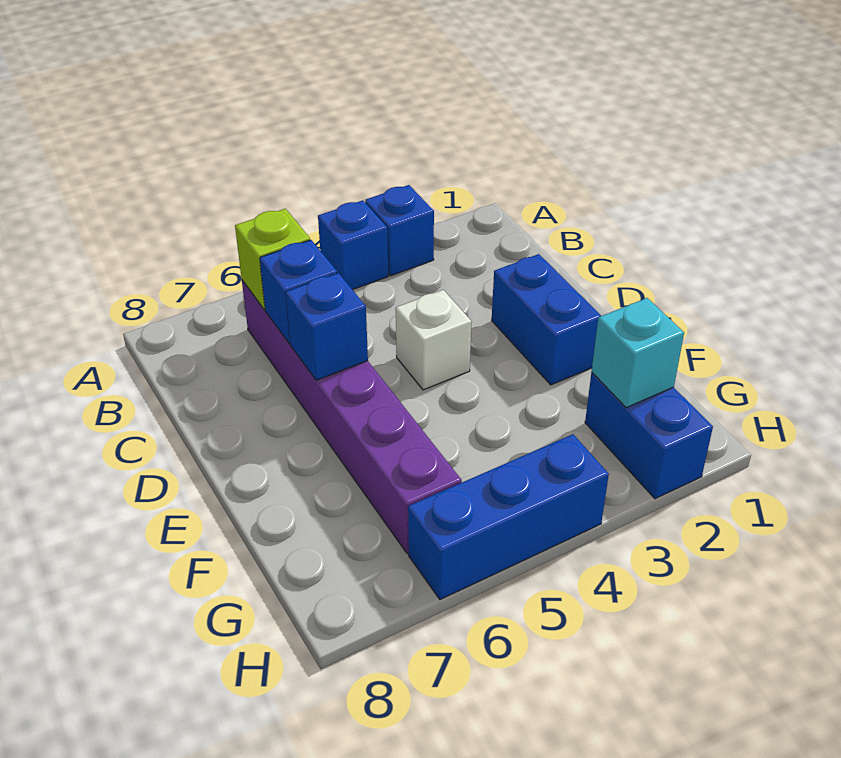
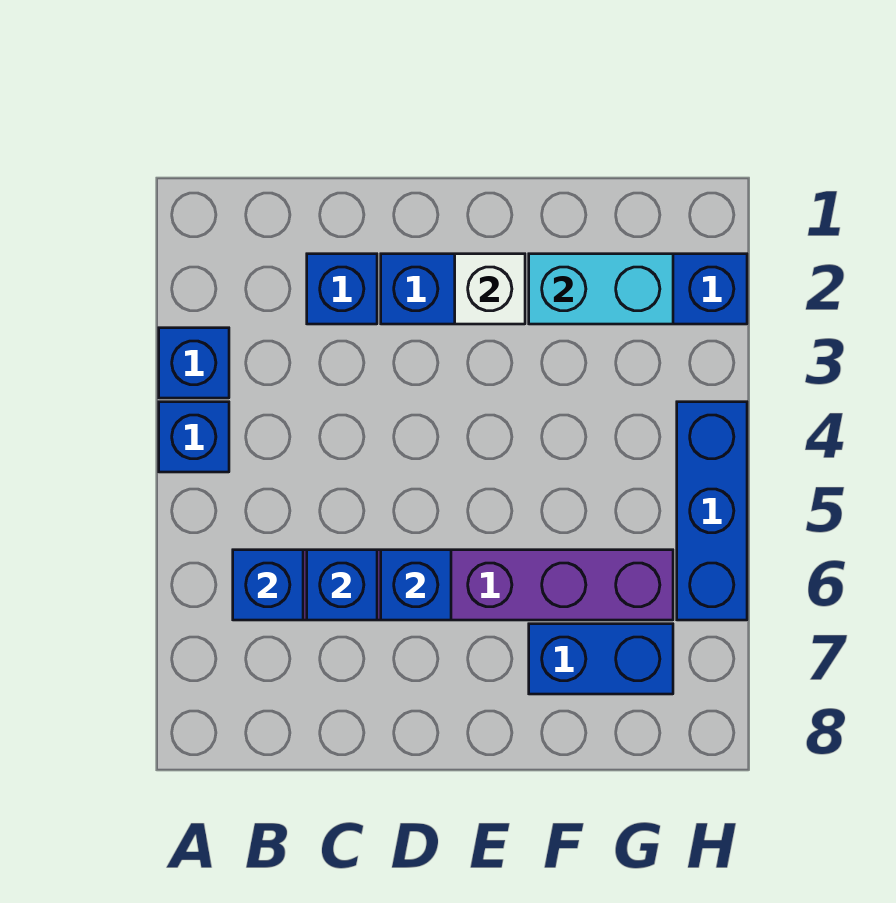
lime 1x1 brick [235,209,310,310] -> blue 1x1 brick [233,550,303,620]
none -> blue 1x1 brick [307,254,377,324]
white 1x1 brick [396,290,472,390] -> white 1x1 brick moved to [455,254,525,324]
none -> blue 1x2 brick [529,624,673,694]
cyan 1x1 brick [592,298,684,408] -> cyan 1x2 brick [529,254,673,324]

